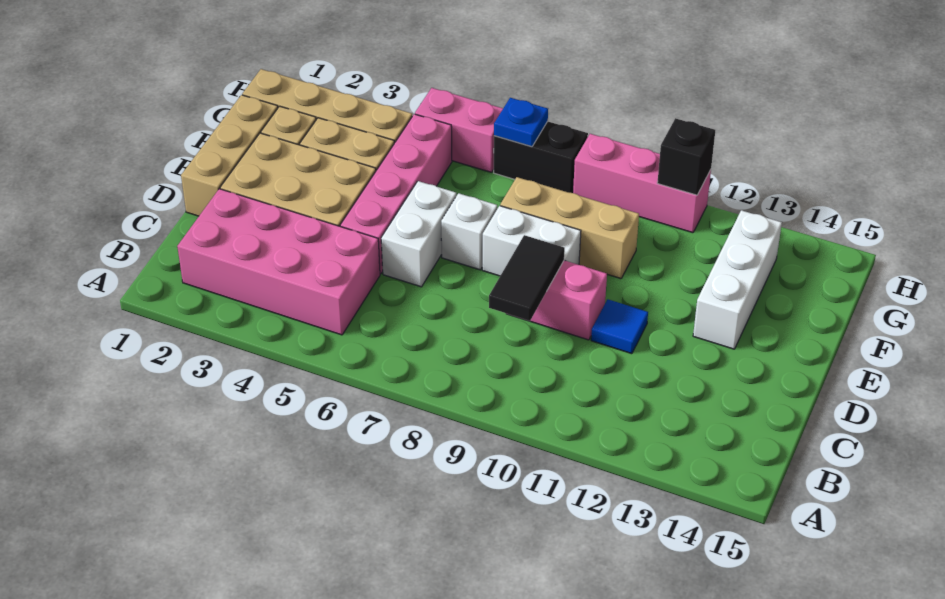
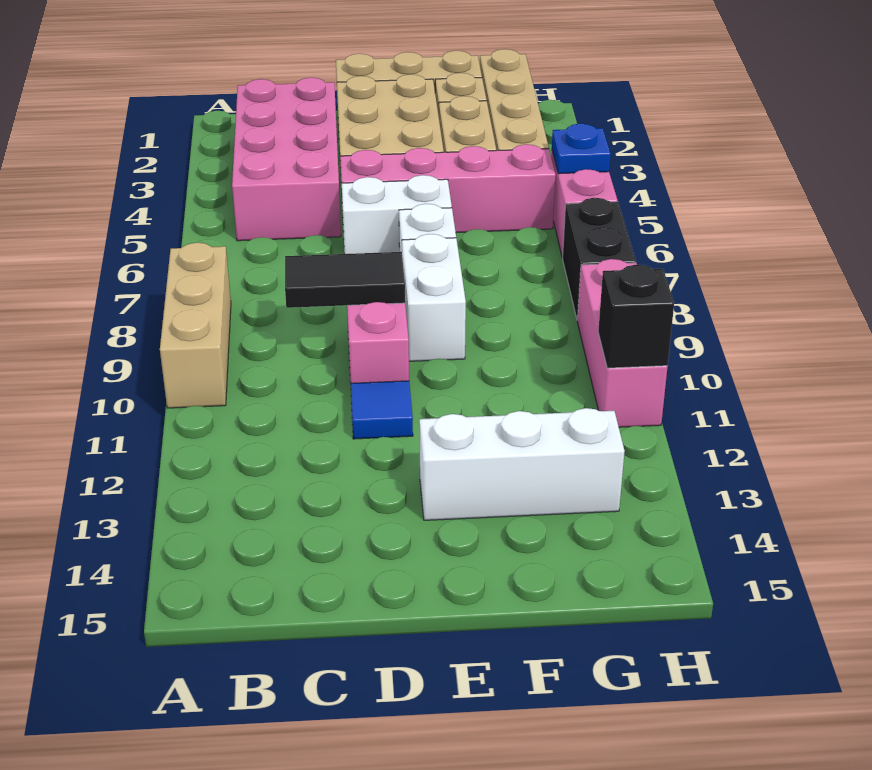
tan 1x3 brick [500,177,639,279] -> tan 1x3 brick moved to [160,243,231,408]
blue 1x1 plate [494,98,548,147] -> blue 1x1 plate moved to [552,124,611,174]

